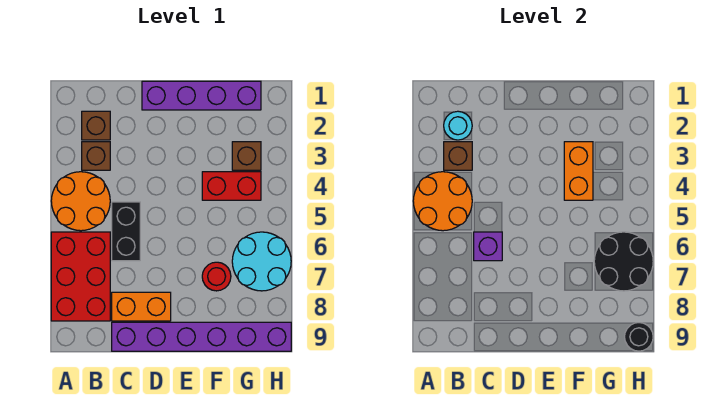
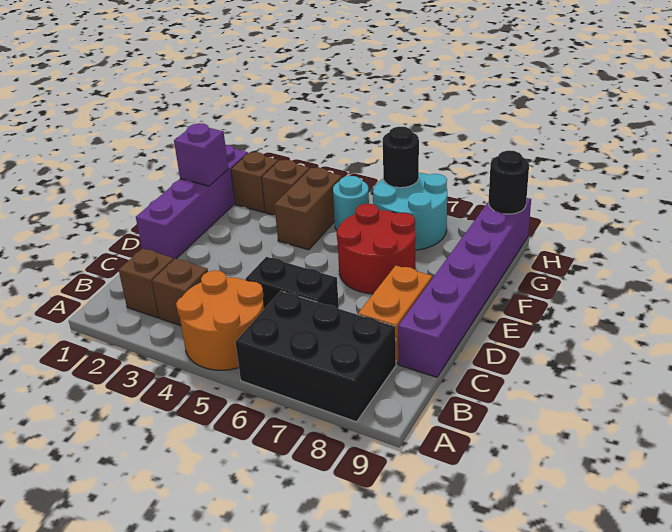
orange 2x2 round brick [413,172,472,231] -> none
red 2x3 brick [51,232,110,321] -> black 2x3 brick [235,291,396,422]
cyan 1x1 round brick [444,111,472,140] -> cyan 1x1 round brick moved to [333,176,369,230]
brown 1x1 brick [444,142,472,170] -> brown 1x1 brick moved to [231,152,278,212]
purple 1x1 brick [474,232,502,261] -> purple 1x1 brick moved to [174,123,228,186]
orange 1x2 brick [564,142,593,200] -> none
red 1x2 brick [202,172,261,200] -> brown 1x2 brick [274,168,342,250]
red 1x1 round brick [202,262,231,291] -> red 2x2 round brick [337,204,415,294]
black 2x2 round brick [594,232,653,291] -> black 1x1 round brick [383,127,419,188]

